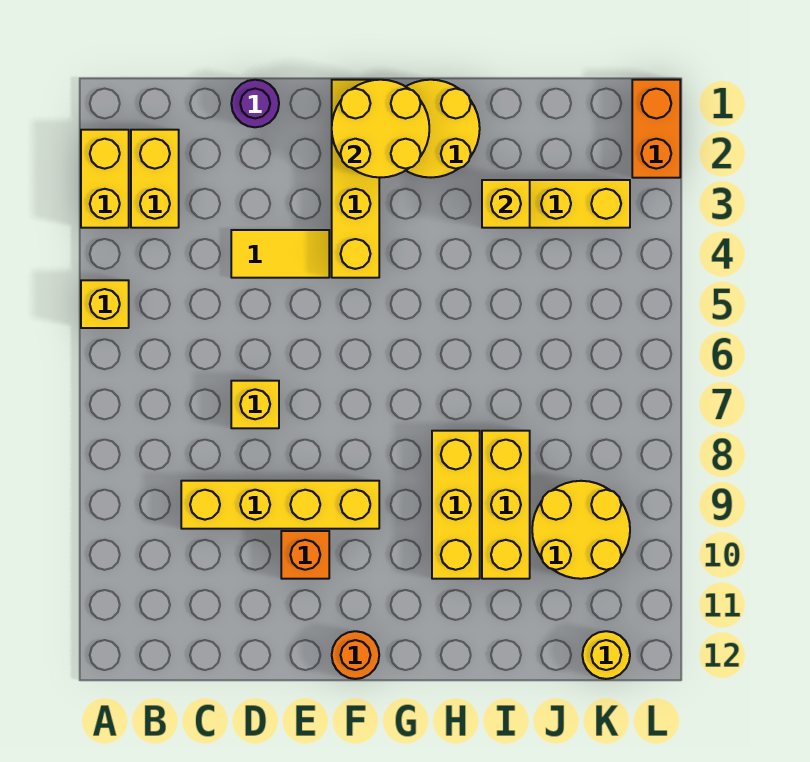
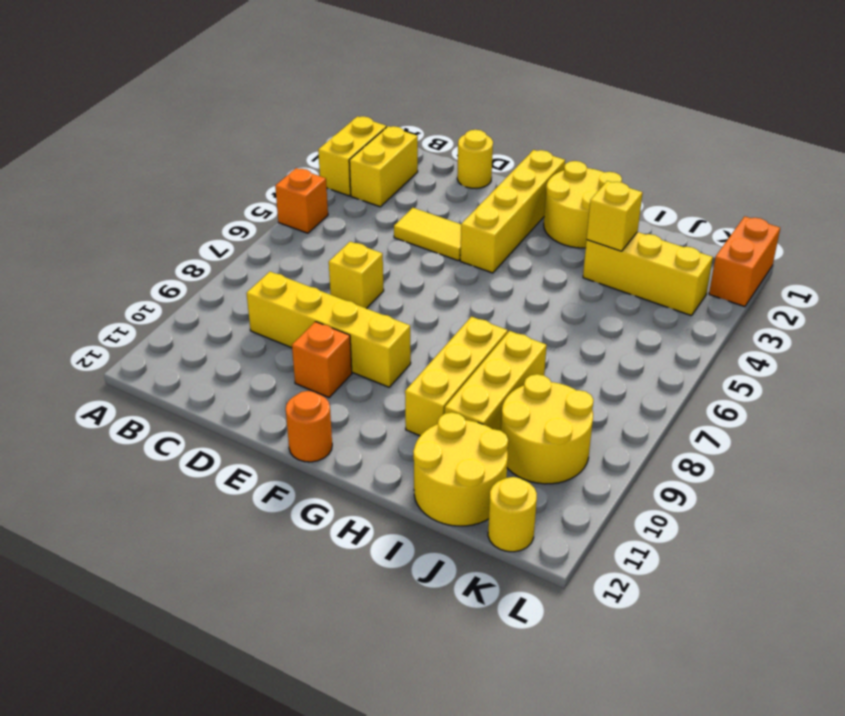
yellow 1x1 brick [81,280,129,328] -> orange 1x1 brick [275,168,328,233]
purple 1x1 round brick [231,80,279,127] -> yellow 1x1 round brick [457,130,493,188]
yellow 2x2 round brick [332,80,429,178] -> yellow 2x2 round brick moved to [413,412,508,526]

